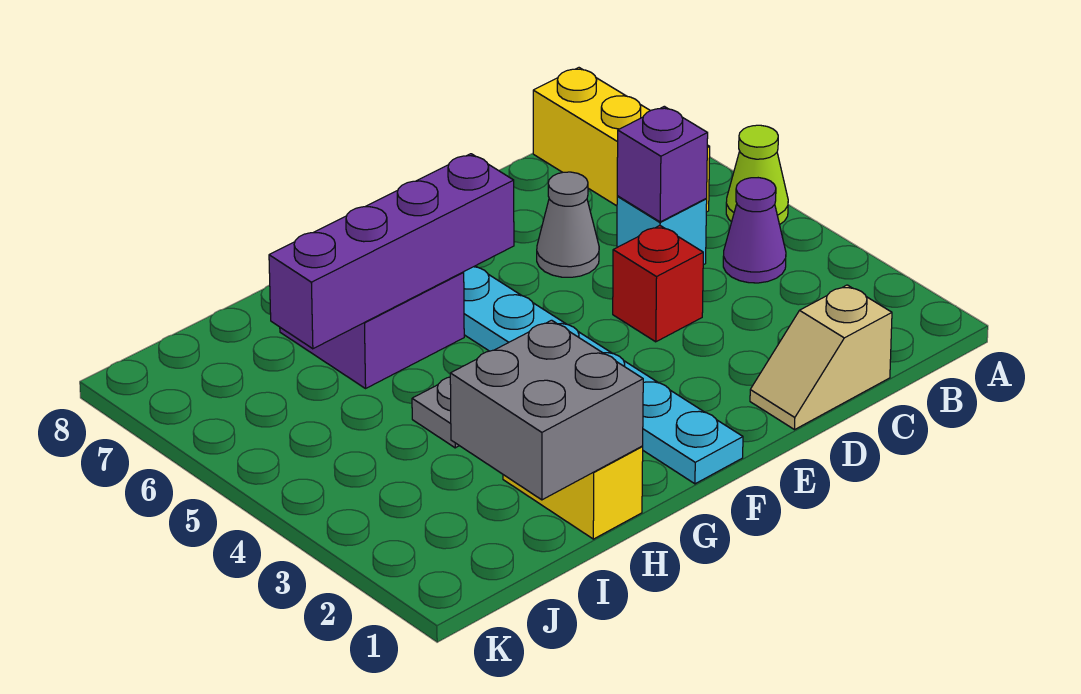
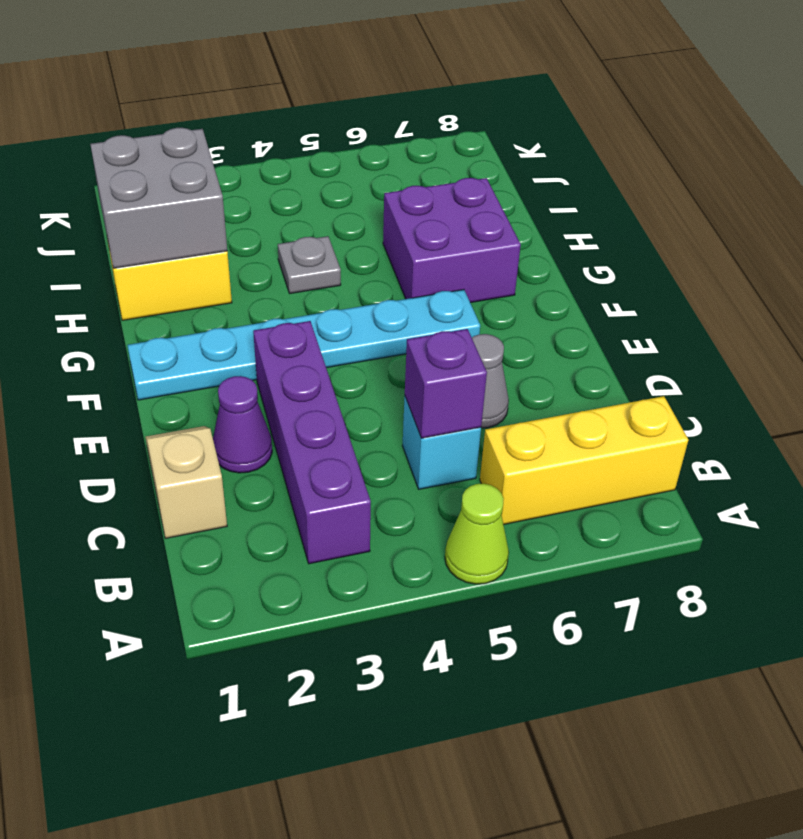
purple 1x1 cone [723,178,786,283] -> purple 1x1 cone moved to [213,376,272,473]
red 1x1 brick [613,226,703,342] -> none
purple 1x4 brick [269,154,514,349] -> purple 1x4 brick moved to [253,321,371,564]

